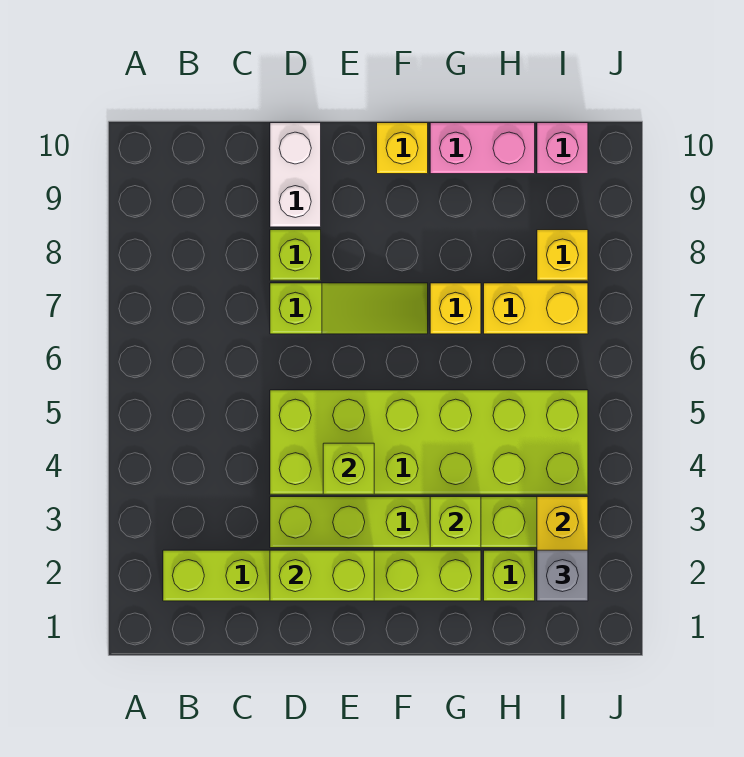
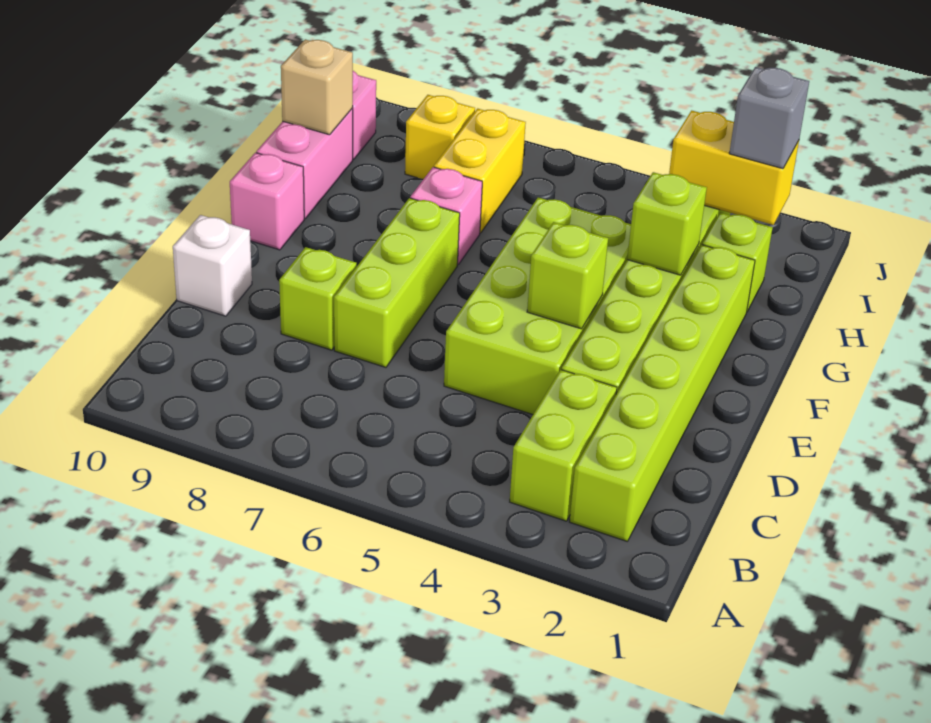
lime 1x2 brick [270,550,374,601] -> lime 1x2 brick moved to [510,370,617,521]
lime 2x6 brick [270,390,588,494] -> lime 2x4 brick [444,197,631,415]
lime 1x3 slope [270,283,428,334] -> lime 1x3 brick [334,198,460,367]
white 1x2 brick [270,123,321,227] -> white 1x1 brick [173,215,252,316]
yellow 1x1 brick [377,123,428,174] -> pink 1x1 brick [230,153,304,250]
yellow 1x1 brick [430,283,481,334] -> pink 1x1 brick [410,167,482,265]
none -> tan 1x1 brick [281,39,353,135]

